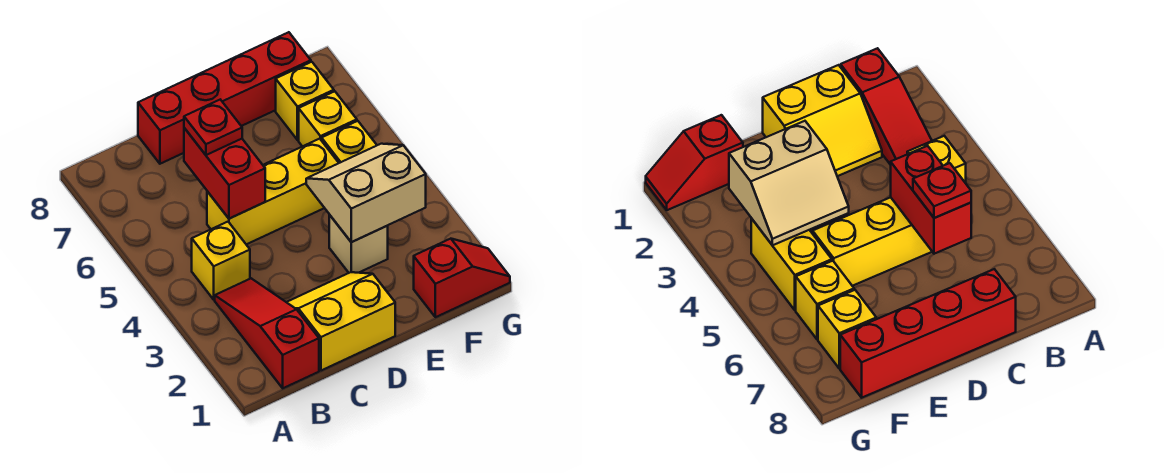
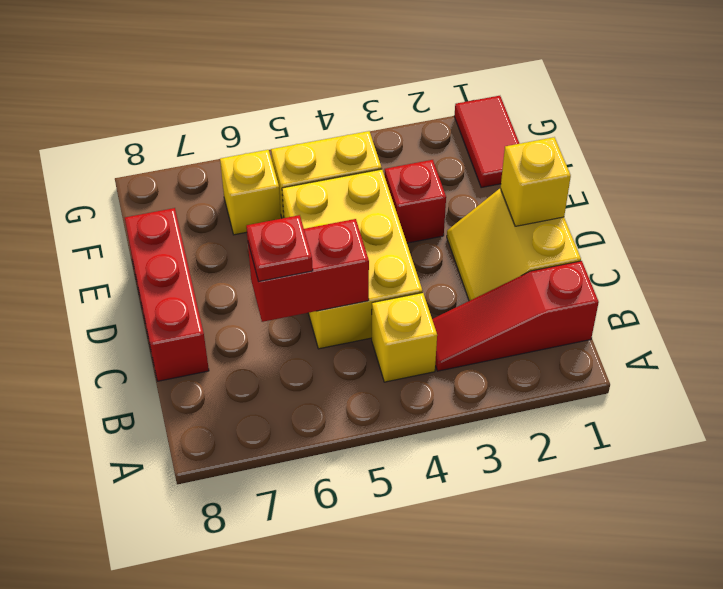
yellow 1x3 brick [207,139,338,244] -> yellow 2x3 brick [282,169,423,349]
red 1x4 brick [138,32,311,164] -> red 1x3 brick [125,208,209,381]
tan 1x1 brick [329,215,388,273] -> red 1x1 brick [385,160,446,243]
tan 2x2 slope [306,144,426,242] -> none
red 1x2 slope [414,239,510,317] -> red 1x2 tile [454,96,520,188]
yellow 1x1 brick [276,62,334,140] -> yellow 1x1 brick moved to [500,137,571,226]

